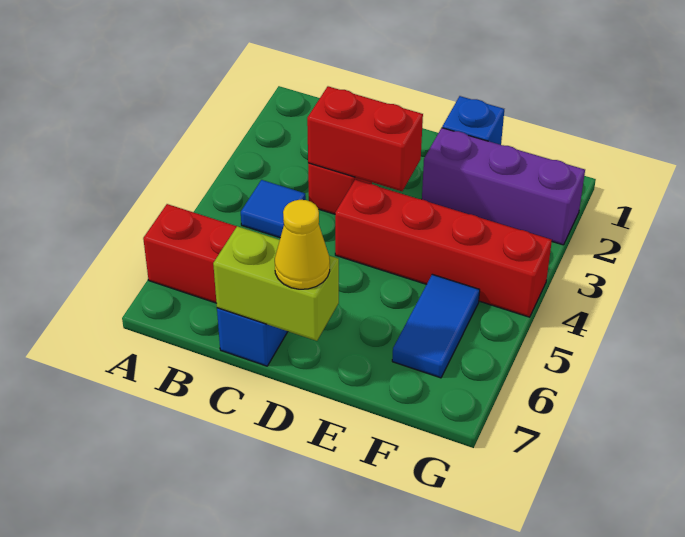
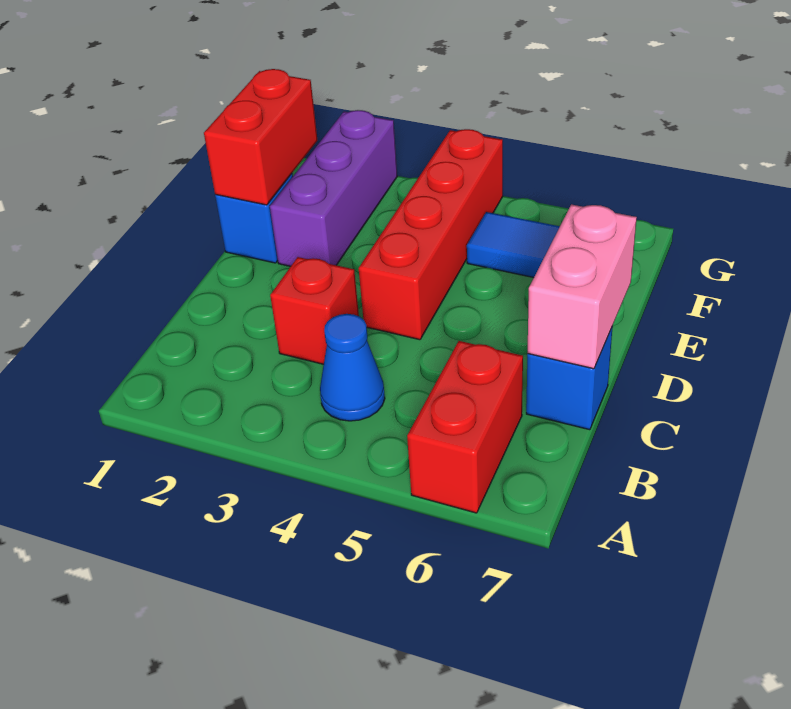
blue 1x1 tile [241,180,306,238] -> blue 1x1 cone [320,314,385,421]
red 1x2 brick [307,86,423,191] -> red 1x2 brick moved to [204,69,318,205]
lime 1x2 brick [213,226,339,341] -> pink 1x2 brick [527,205,637,369]
yellow 1x1 cone [275,200,330,289] -> none

